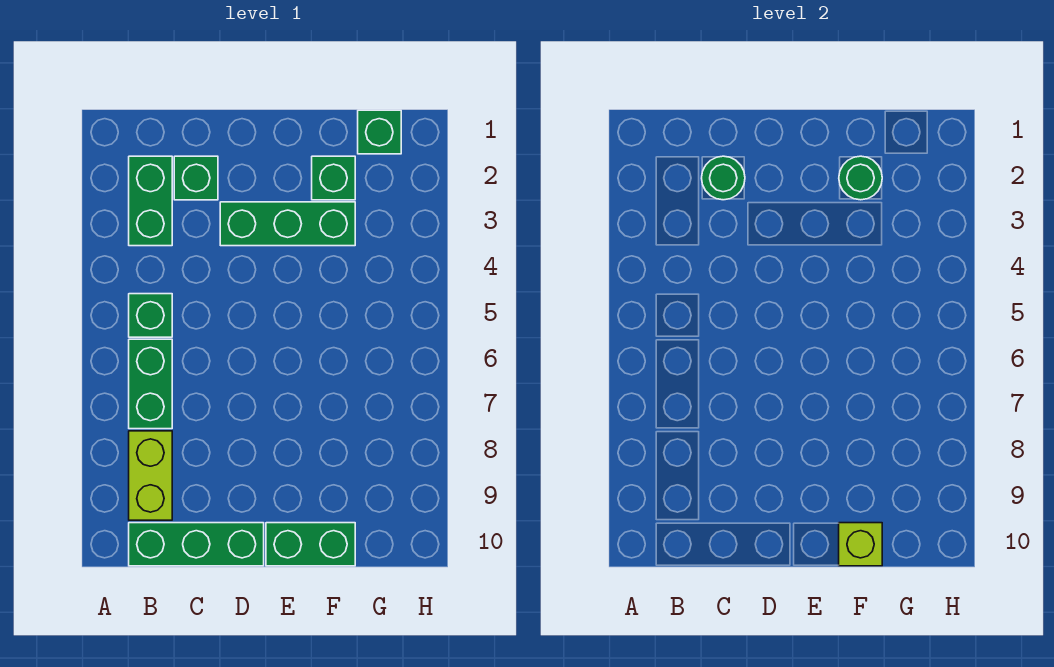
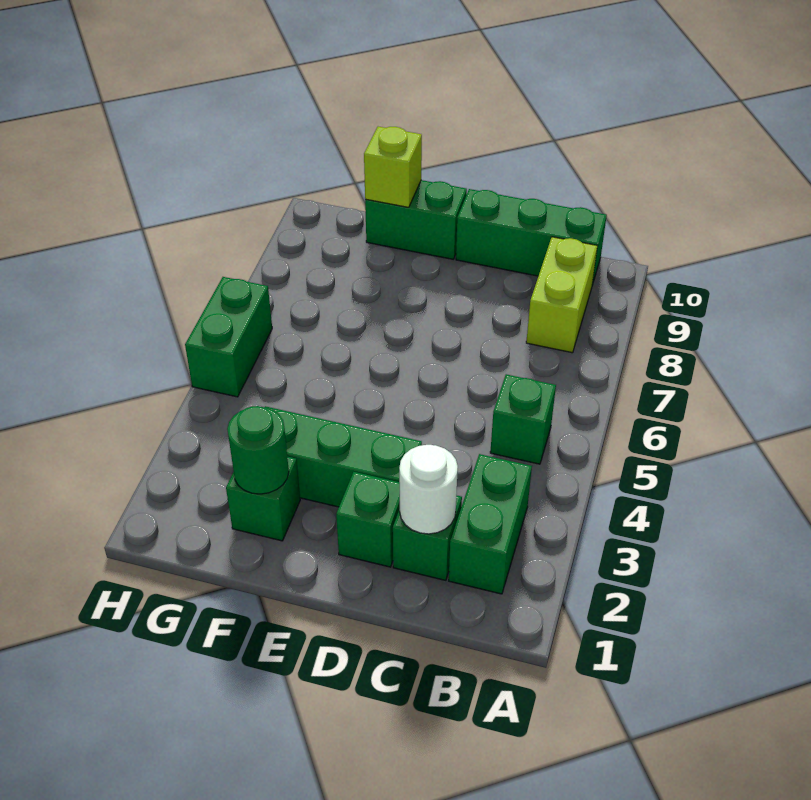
green 1x2 brick [129,339,172,429] -> green 1x2 brick moved to [185,277,272,397]
green 1x1 round brick [702,156,745,200] -> white 1x1 round brick [399,445,458,534]
green 1x1 brick [358,110,401,154] -> green 1x1 brick moved to [336,472,400,567]

